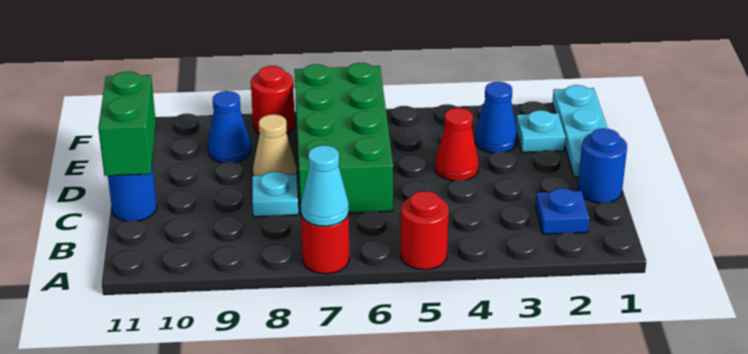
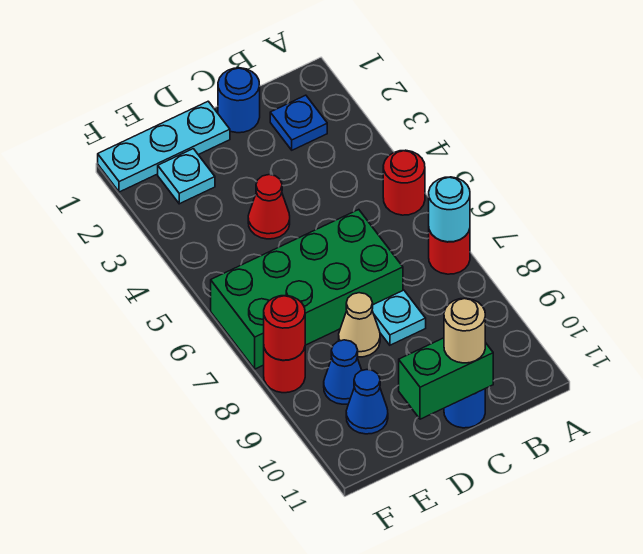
cyan 1x1 cone [301,145,349,226] -> cyan 1x1 round brick [429,177,470,242]
none -> tan 1x1 round brick [444,298,485,363]
blue 1x1 cone [475,82,517,153] -> blue 1x1 cone moved to [346,370,388,434]
none -> red 1x1 round brick [264,296,305,360]

